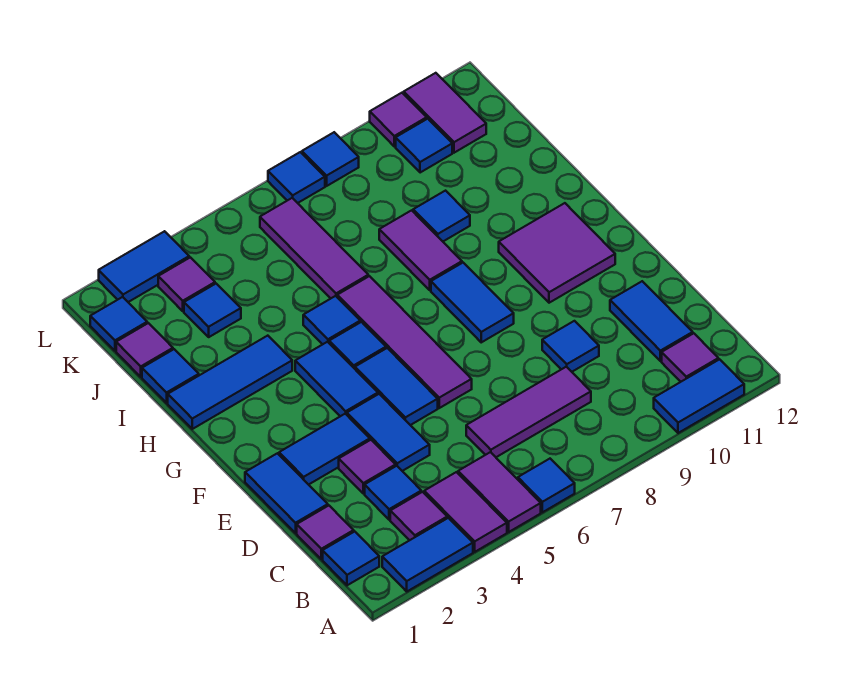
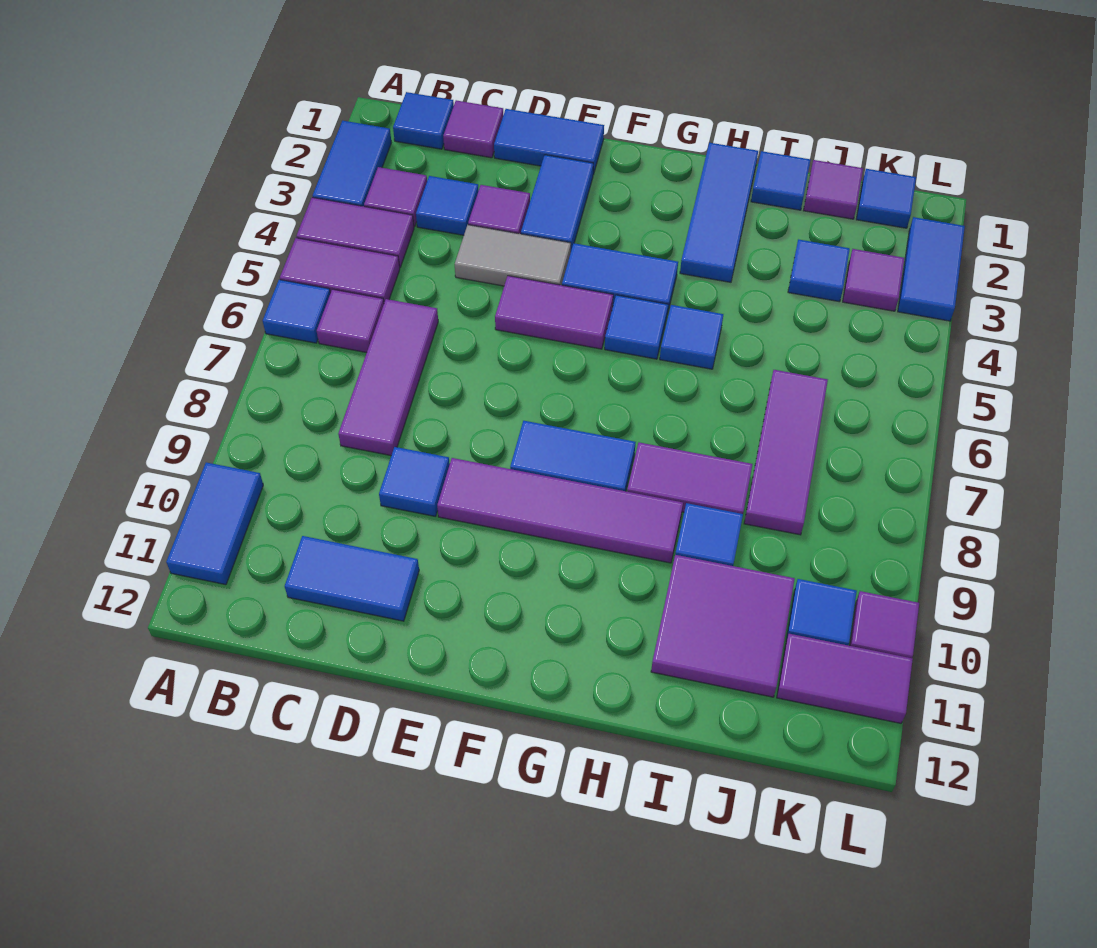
purple 1x1 tile [662,333,718,382] -> purple 1x1 tile moved to [317,289,384,353]
blue 1x2 tile [347,394,430,471] -> grey 1x2 tile [455,225,571,286]
blue 1x2 tile [355,348,438,425] -> purple 1x2 tile [495,276,613,349]
purple 1x4 tile [337,276,472,408] -> purple 1x4 tile moved to [437,458,683,563]
purple 2x2 tile [499,203,615,303] -> purple 2x2 tile moved to [651,555,795,697]
purple 1x3 tile [260,198,368,298] -> purple 1x3 tile turned to [744,370,828,535]
blue 1x1 tile [268,152,325,203] -> none
blue 1x1 tile [302,132,359,186] -> none

